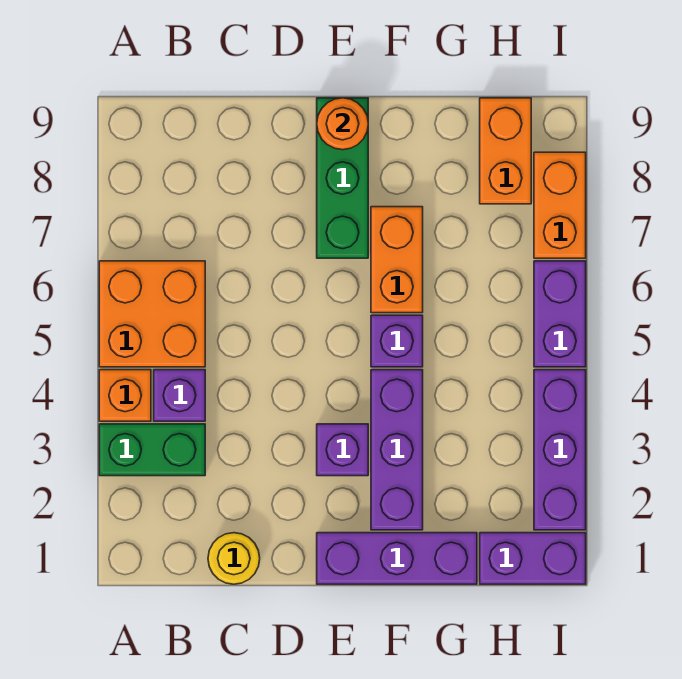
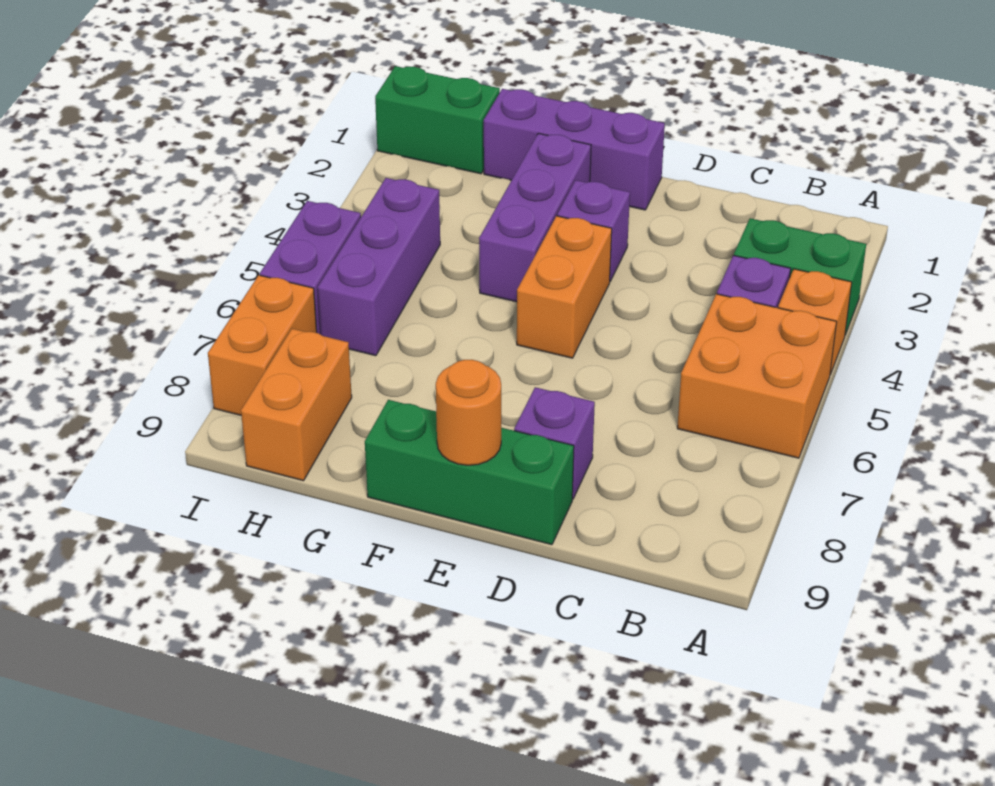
yellow 1x1 round brick [208,533,260,584] -> none
green 1x3 brick [317,98,368,258] -> green 1x3 brick turned to [365,400,574,545]
purple 1x1 brick [371,315,423,367] -> purple 1x1 brick moved to [514,387,595,499]
orange 1x2 brick [371,207,423,313] -> orange 1x2 brick moved to [517,216,612,358]
purple 1x2 brick [480,533,586,584] -> green 1x2 brick [375,66,500,174]
purple 1x3 brick [534,370,586,530] -> purple 1x3 brick moved to [318,178,440,356]

